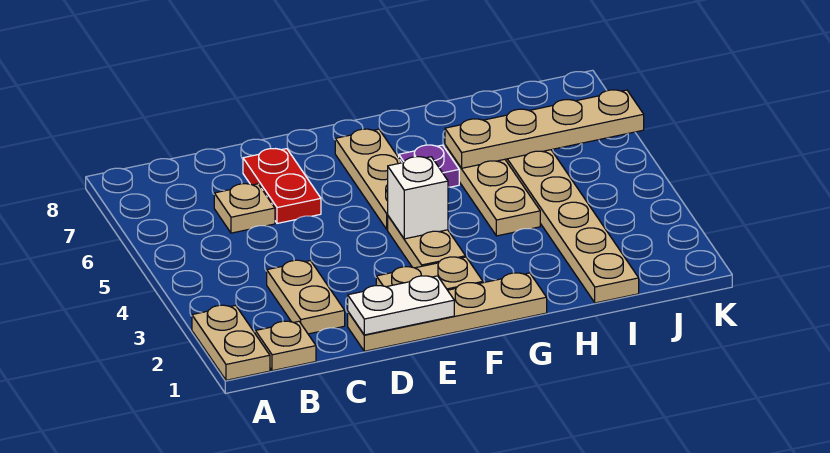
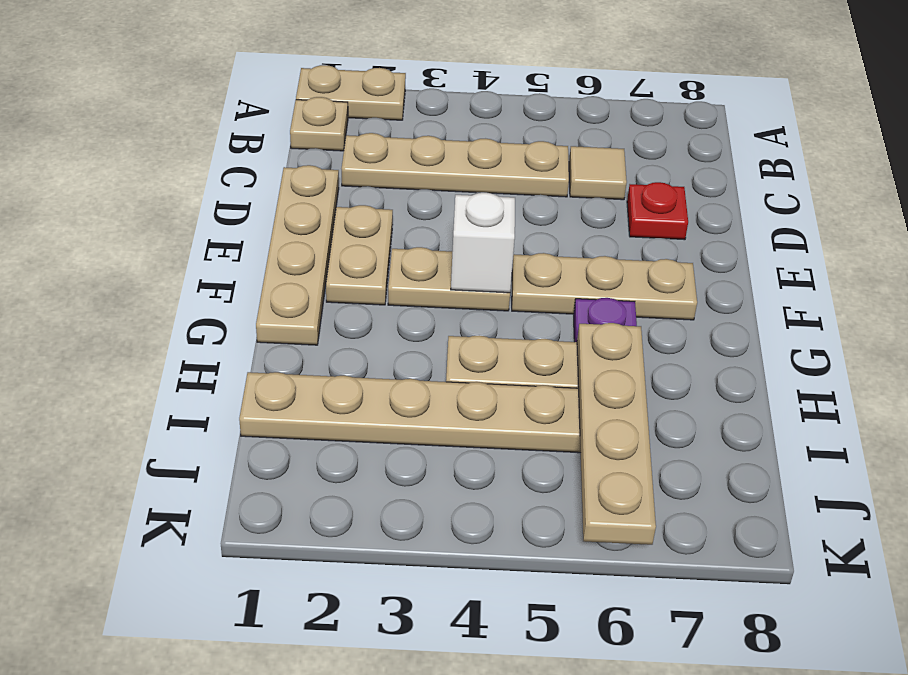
tan 1x2 plate [267,260,345,334] -> tan 1x4 plate [342,133,569,197]
tan 1x1 plate [214,184,275,233] -> tan 1x1 tile [569,146,627,200]
white 1x2 plate [348,276,454,335] -> none
red 1x2 plate [243,148,321,223] -> red 1x1 plate [627,182,688,240]

